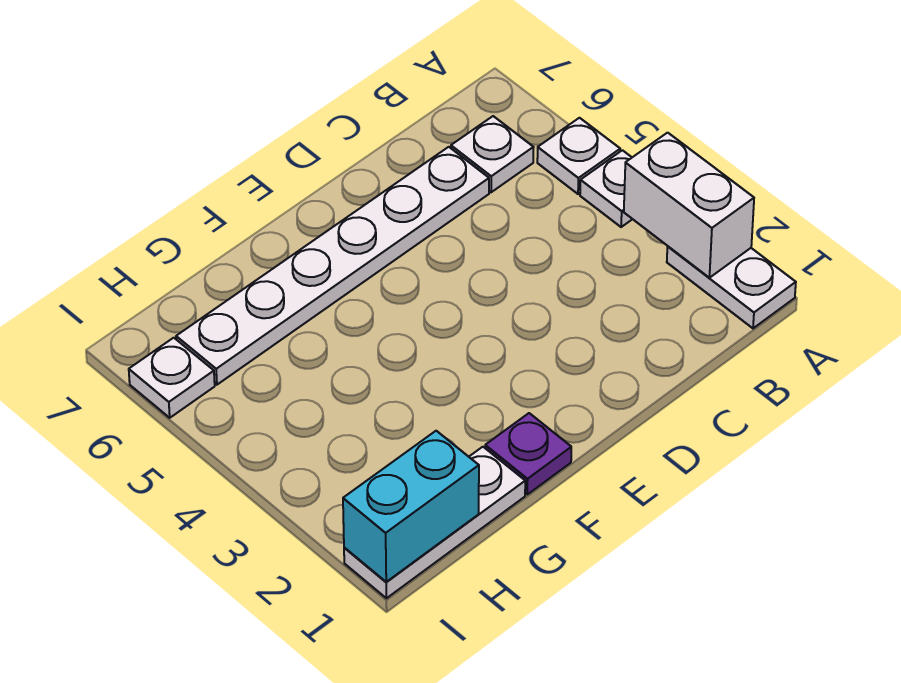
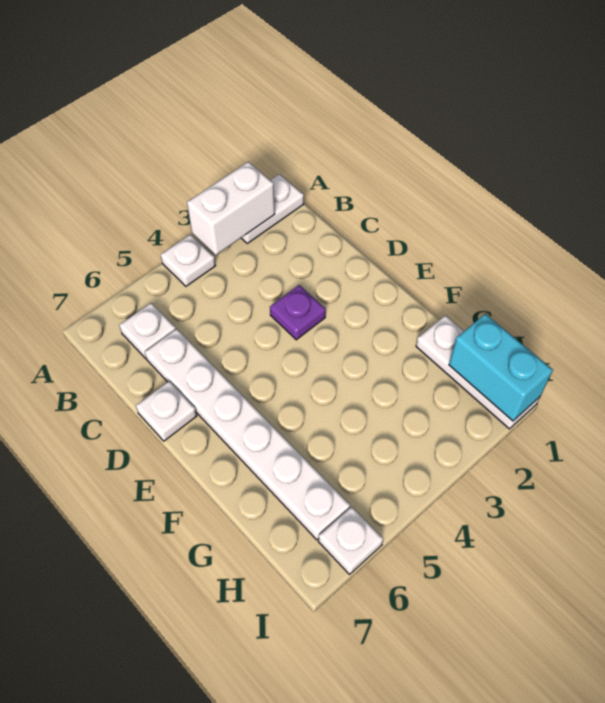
white 1x1 plate [537,118,620,194] -> white 1x1 plate moved to [136,381,197,441]
purple 1x1 plate [485,413,571,494] -> purple 1x1 plate moved to [270,285,326,340]

